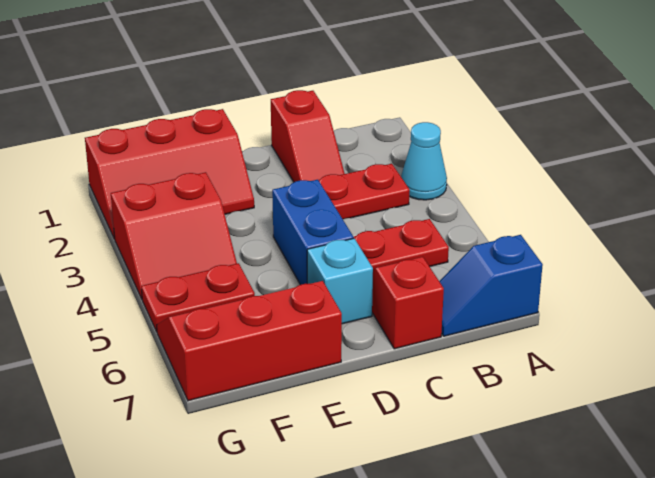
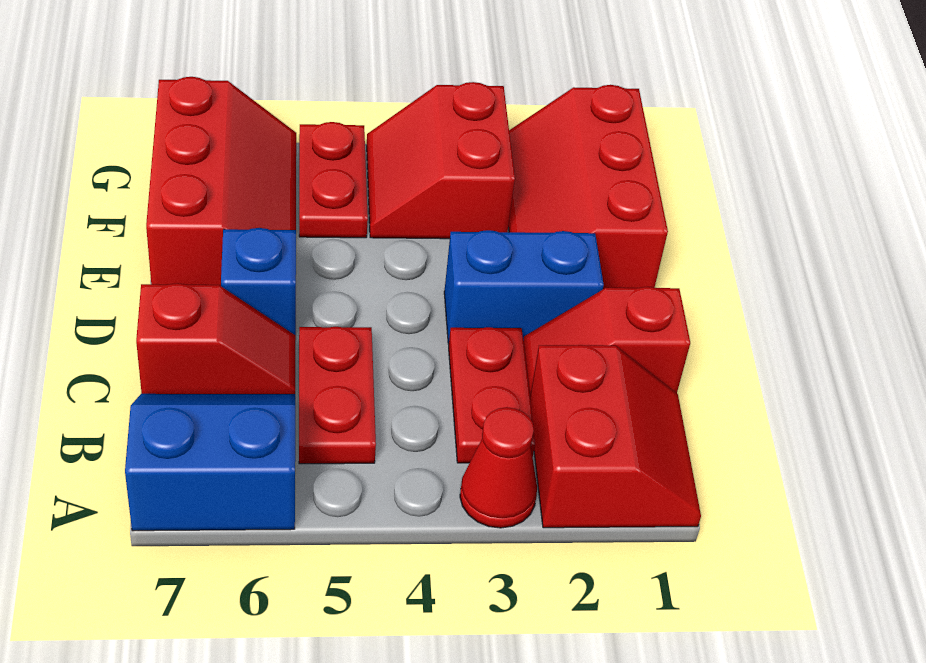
none -> red 2x2 slope [530,345,701,528]
cyan 1x1 cone [401,122,447,200] -> red 1x1 cone [460,407,537,528]
blue 1x2 slope [439,235,543,336] -> blue 2x2 slope [125,393,295,531]
blue 1x2 brick [272,180,354,285] -> blue 1x2 brick moved to [444,230,604,344]
cyan 1x1 brick [307,238,373,324] -> blue 1x1 brick [221,228,296,335]

